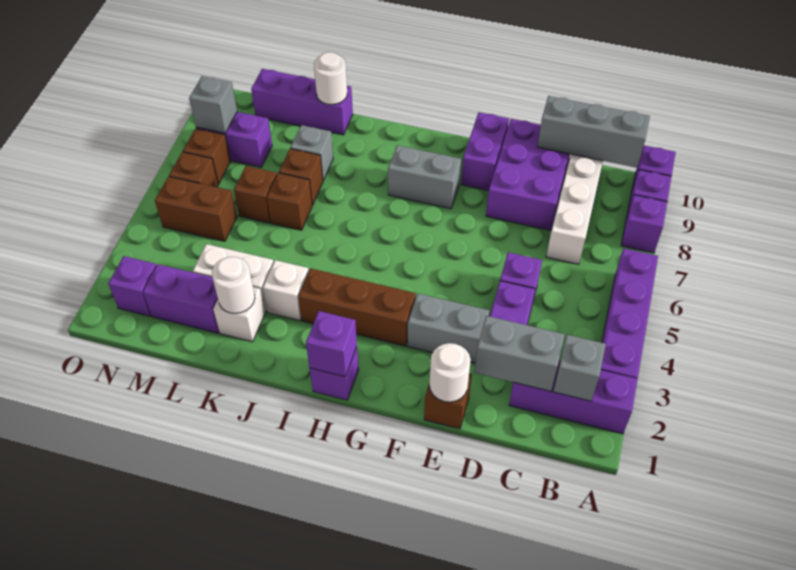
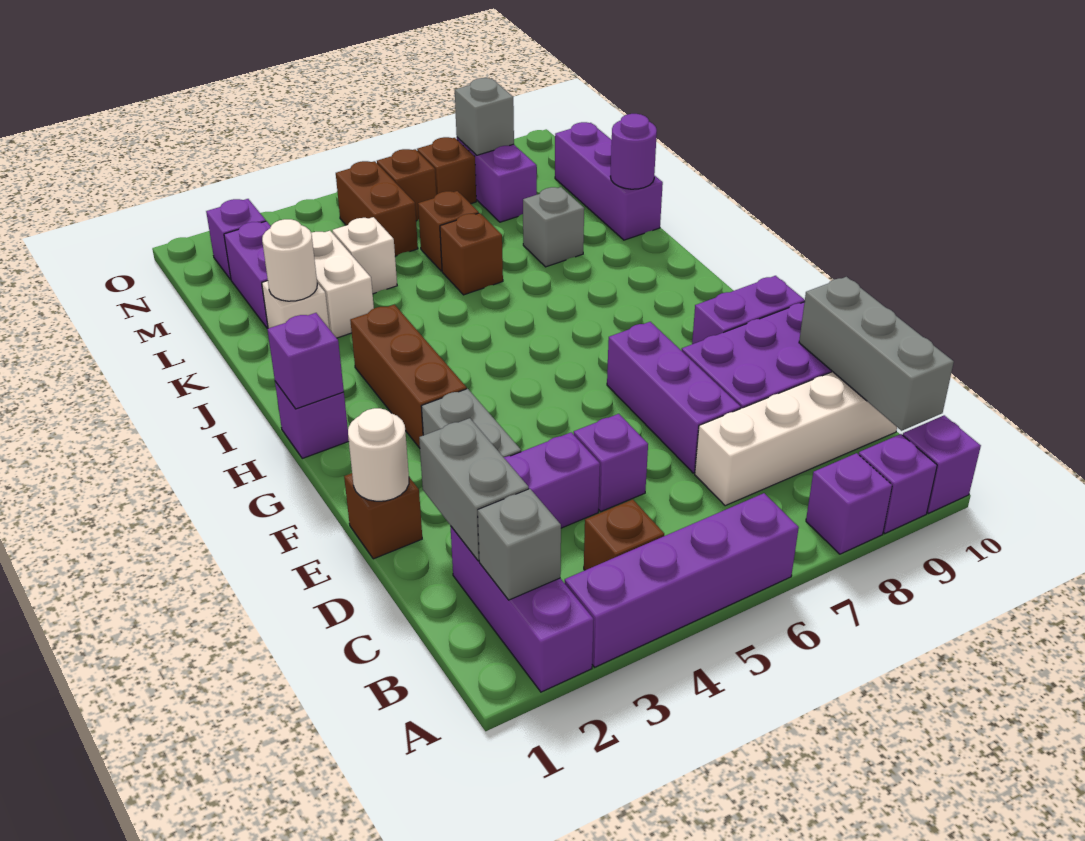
none -> purple 1x3 brick [607,322,741,473]
grey 1x2 brick [388,145,461,209] -> none
white 1x1 brick [263,260,309,321] -> white 1x1 brick moved to [332,217,397,294]
brown 1x1 brick [279,149,323,205] -> brown 1x1 brick moved to [584,499,664,570]
white 1x1 round brick [314,52,347,105] -> purple 1x1 round brick [610,114,657,189]

